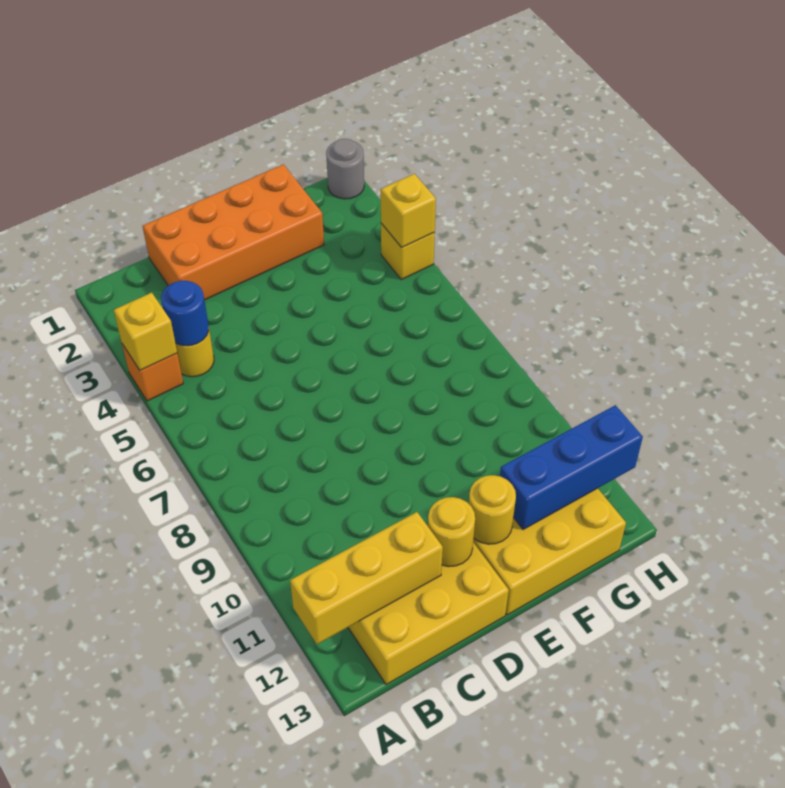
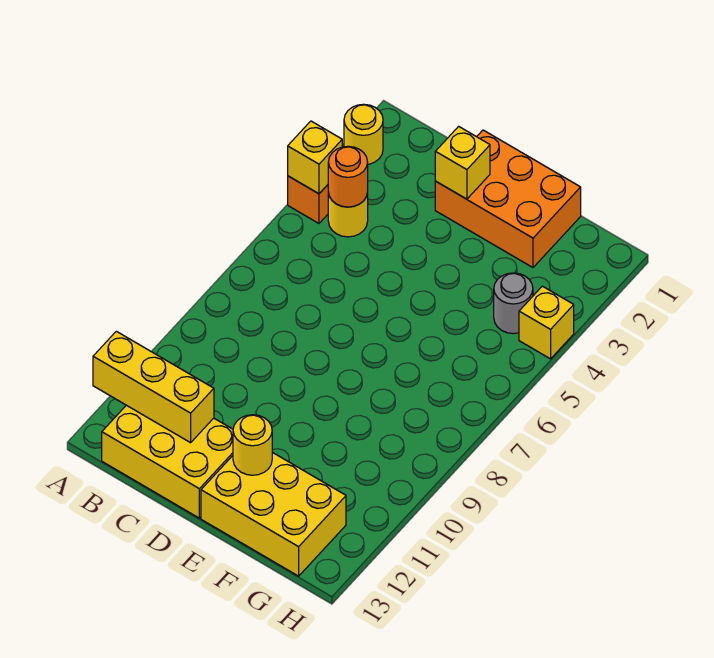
blue 1x1 round brick [161,281,209,346] -> orange 1x1 round brick [328,146,368,207]
orange 2x4 brick [143,164,324,300] -> orange 2x3 brick [435,130,581,268]
yellow 1x1 round brick [428,497,475,567] -> yellow 1x1 round brick moved to [344,104,383,164]
blue 1x3 brick [500,405,643,530] -> none
grey 1x1 round brick [326,139,364,199] -> grey 1x1 round brick moved to [494,273,533,334]
yellow 1x1 brick [381,174,436,248] -> yellow 1x1 brick moved to [435,126,490,199]

